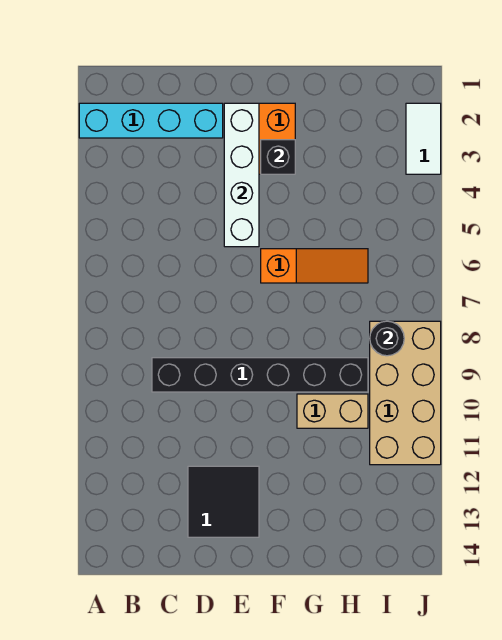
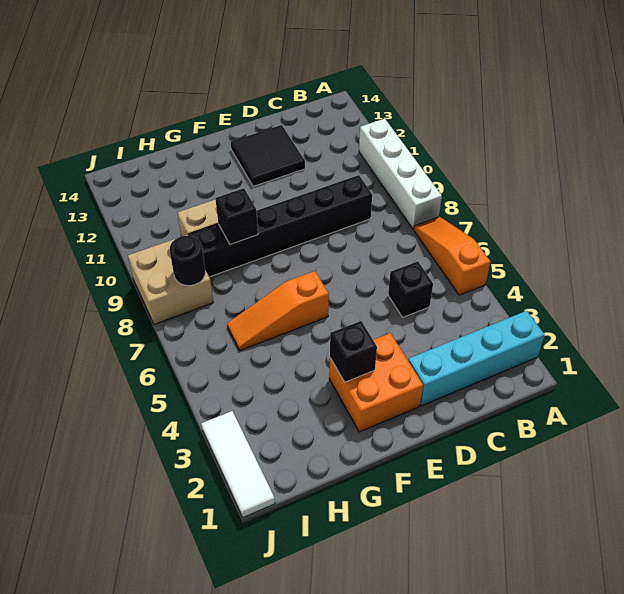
none -> orange 1x3 slope [414,217,490,295]
none -> black 1x1 brick [388,261,433,317]
white 1x4 brick [224,103,259,247] -> white 1x4 brick moved to [359,119,442,229]
none -> black 1x1 brick [215,188,258,244]
tan 2x4 brick [370,321,441,465] -> tan 2x2 brick [128,235,213,325]
white 1x2 tile [406,103,441,174] -> white 1x3 tile [201,411,275,517]

